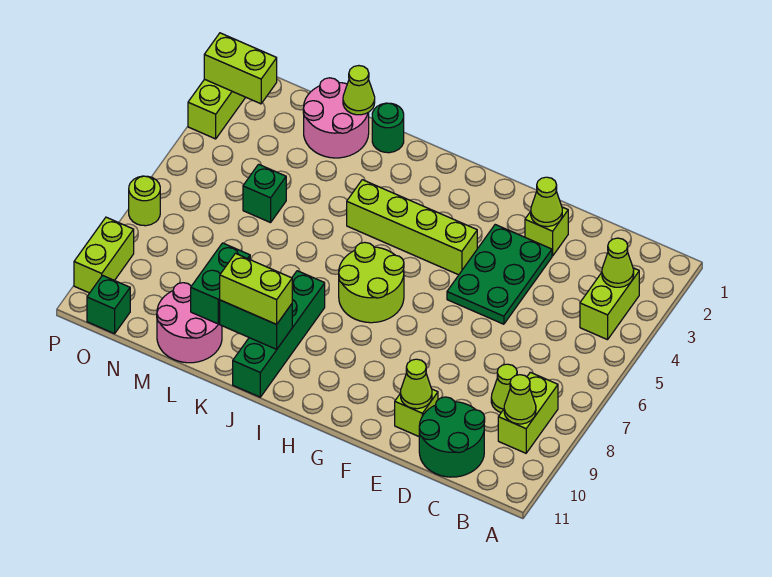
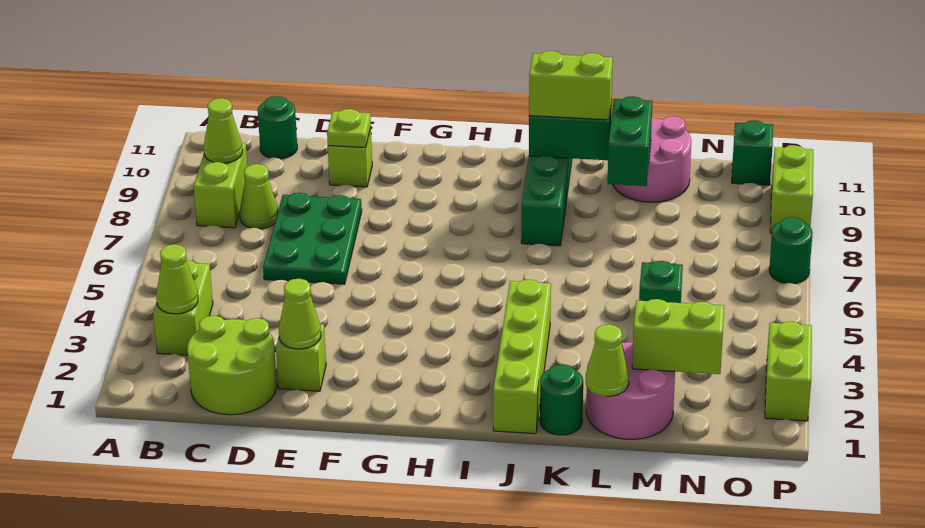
green 2x2 round brick [419,397,485,477] -> green 1x1 round brick [258,96,297,159]
green 2x3 plate [447,225,552,324] -> green 2x3 plate moved to [263,193,362,284]
lime 1x1 cone [401,359,432,409] -> lime 1x1 plate [327,109,371,148]
lime 1x4 brick [347,180,477,275] -> lime 1x4 brick turned to [493,280,551,434]
lime 2x2 round brick [339,242,404,323] -> lime 2x2 round brick moved to [187,316,277,415]
lime 1x2 brick [204,33,277,104] -> lime 1x2 brick moved to [632,299,724,374]
lime 1x1 round brick [129,176,160,226] -> green 1x1 round brick [769,217,813,284]

